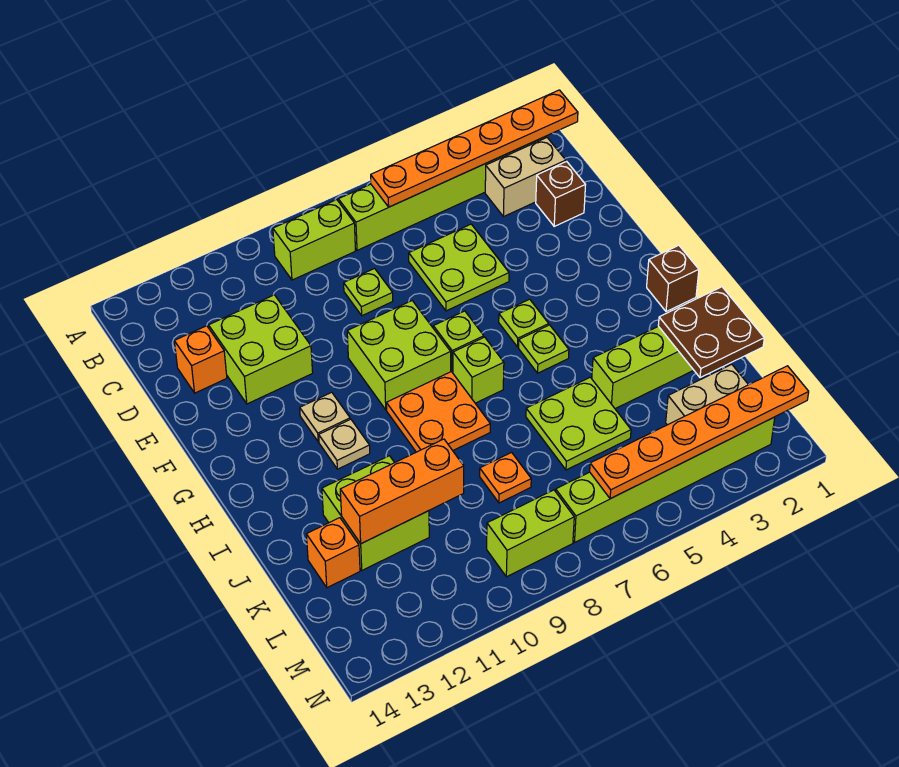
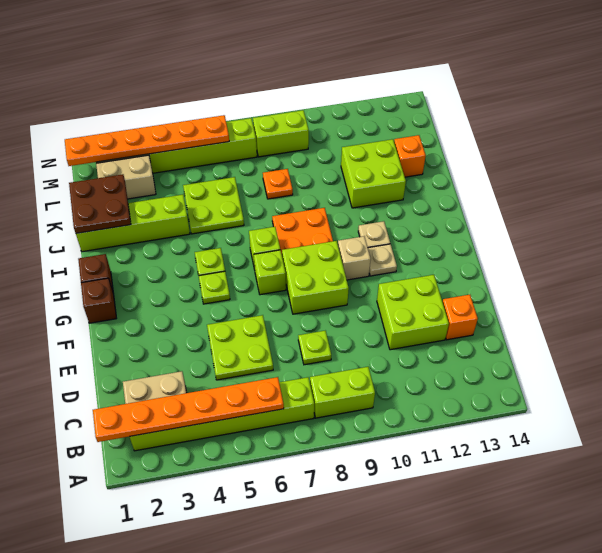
brown 1x1 brick [536,161,585,226] -> brown 1x1 brick moved to [81,278,117,323]
none -> tan 1x1 brick [338,236,371,280]
orange 1x3 brick [340,439,464,544] -> none

